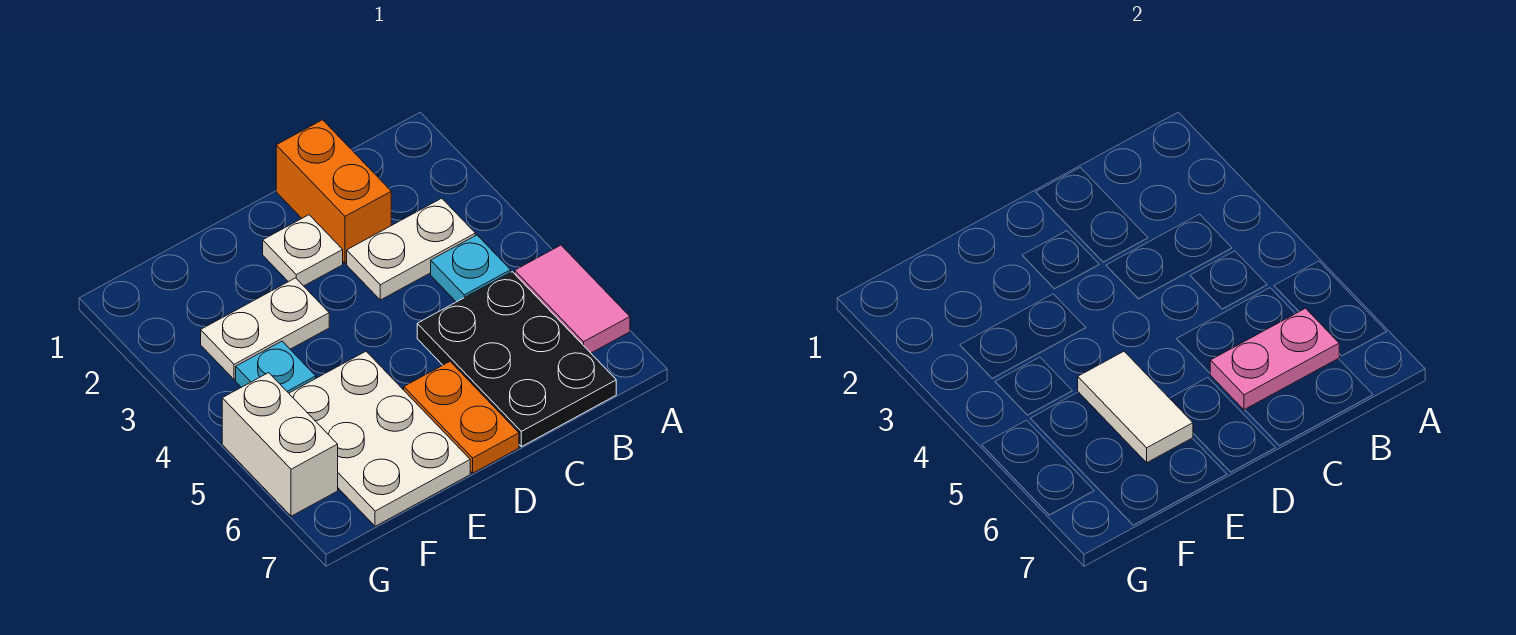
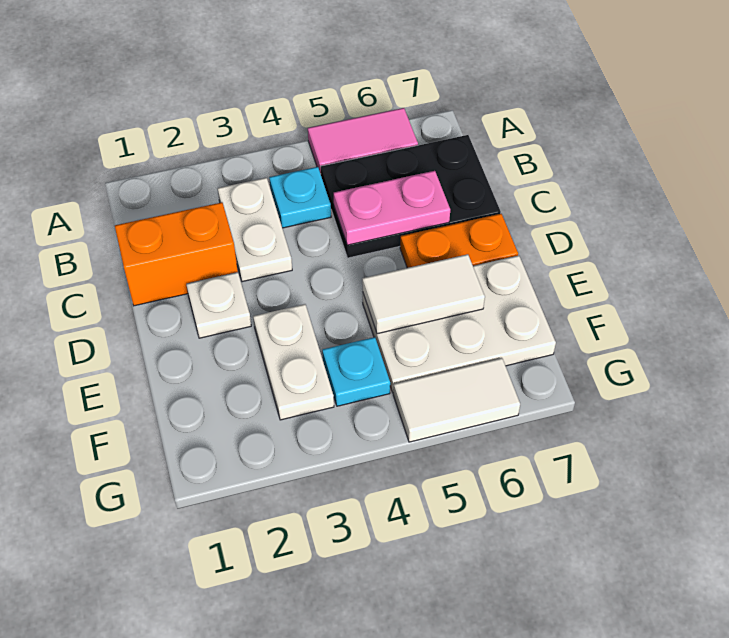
pink 1x2 plate [1210,308,1339,410] -> pink 1x2 plate turned to [334,171,450,245]
white 1x2 brick [222,373,338,516] -> white 1x2 tile [393,358,520,442]

